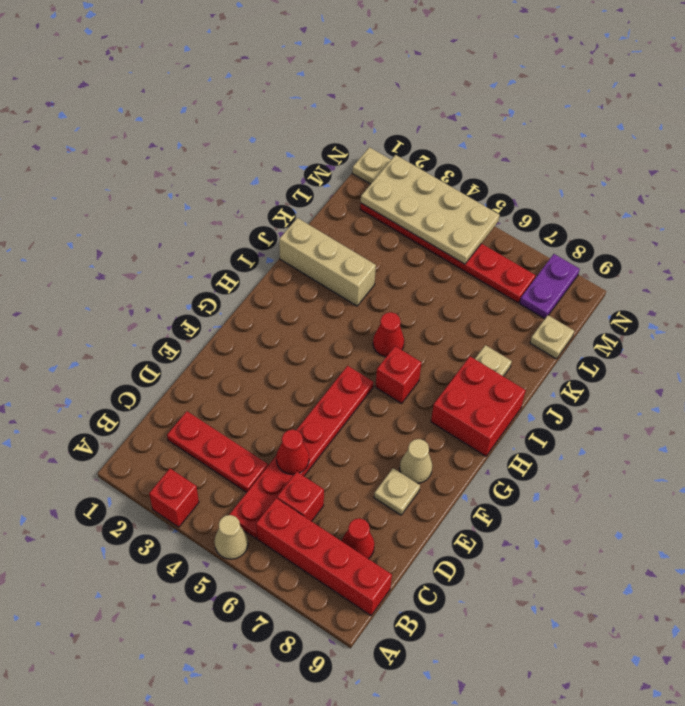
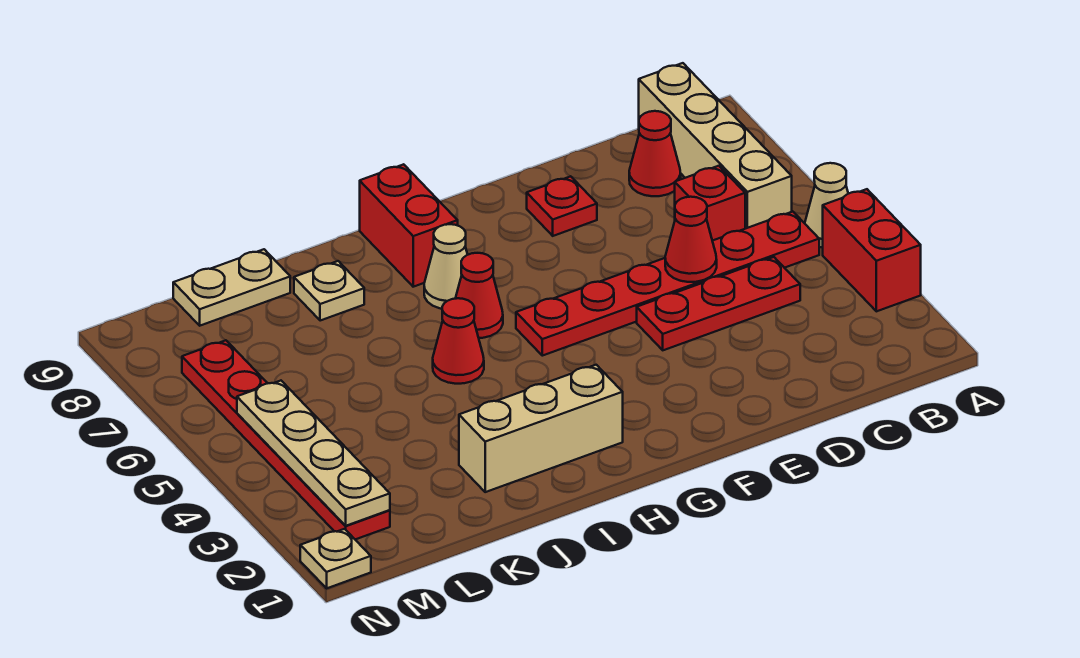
red 1x1 brick [149,468,199,527] -> red 1x2 brick [823,189,921,311]
red 1x4 brick [256,498,392,615] -> tan 1x4 brick [639,63,792,229]
red 1x3 plate [167,411,268,492] -> red 1x3 plate turned to [637,257,800,350]
tan 1x1 plate [374,468,420,515] -> red 1x1 plate [527,176,597,236]
tan 1x1 cone [400,439,432,483] -> tan 1x1 cone moved to [424,224,468,309]
red 1x1 brick [375,346,422,403] -> red 1x1 cone [455,253,503,338]
red 2x2 brick [431,356,526,456] -> red 1x2 brick [360,164,458,287]
tan 1x3 brick [279,218,376,306] -> tan 1x3 brick turned to [459,365,623,492]
tan 1x1 plate [530,315,574,359] -> tan 1x2 plate [173,249,290,326]
tan 2x4 plate [361,155,500,264] -> tan 1x4 plate [237,381,390,526]
purple 1x2 plate [519,254,580,319] -> none

